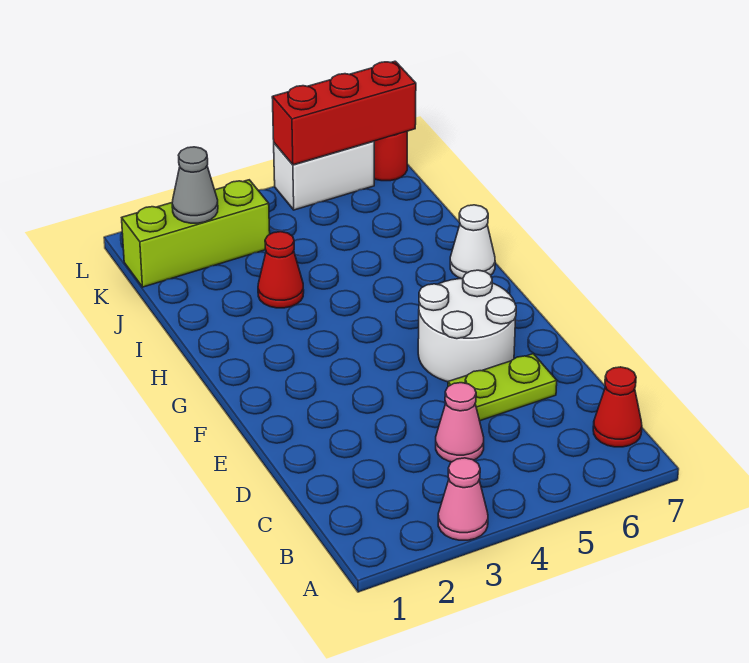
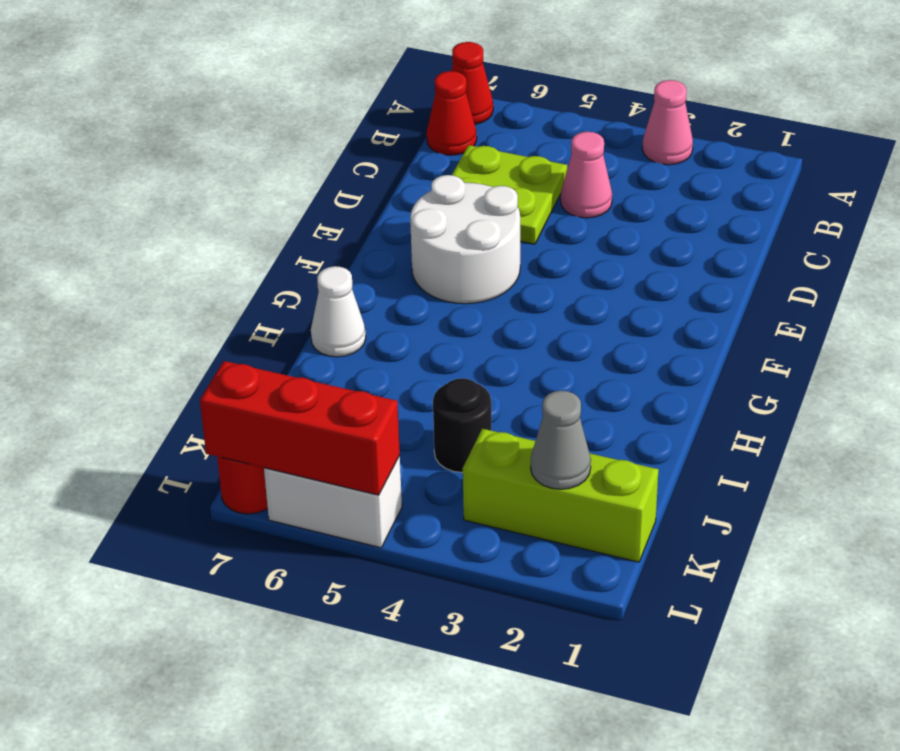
lime 1x2 plate [448,354,557,421] -> lime 2x2 plate [452,145,567,244]
red 1x1 cone [258,232,304,308] -> red 1x1 cone moved to [451,42,493,124]
none -> black 1x1 round brick [433,378,491,472]

